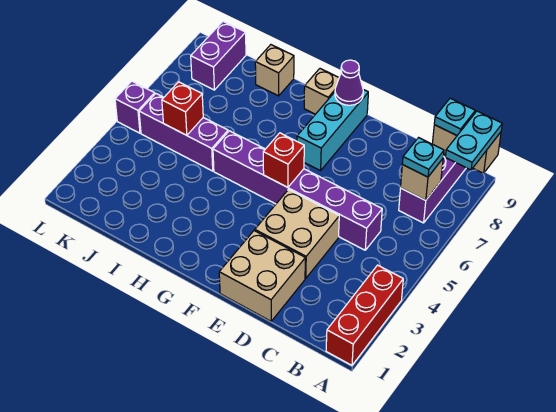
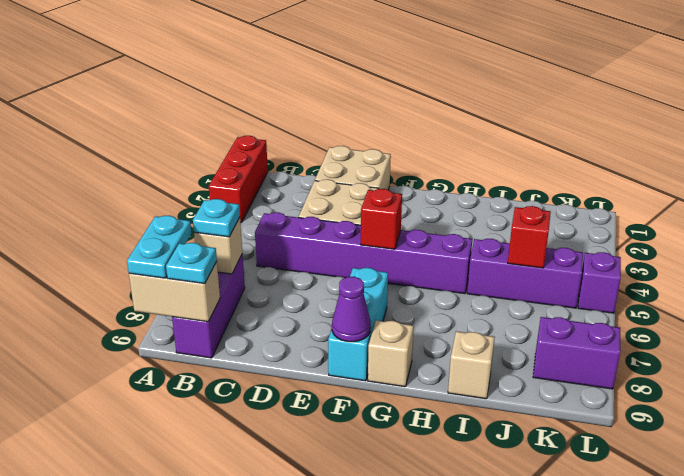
purple 1x2 brick [191,21,246,90] -> purple 1x2 brick turned to [533,317,620,389]

